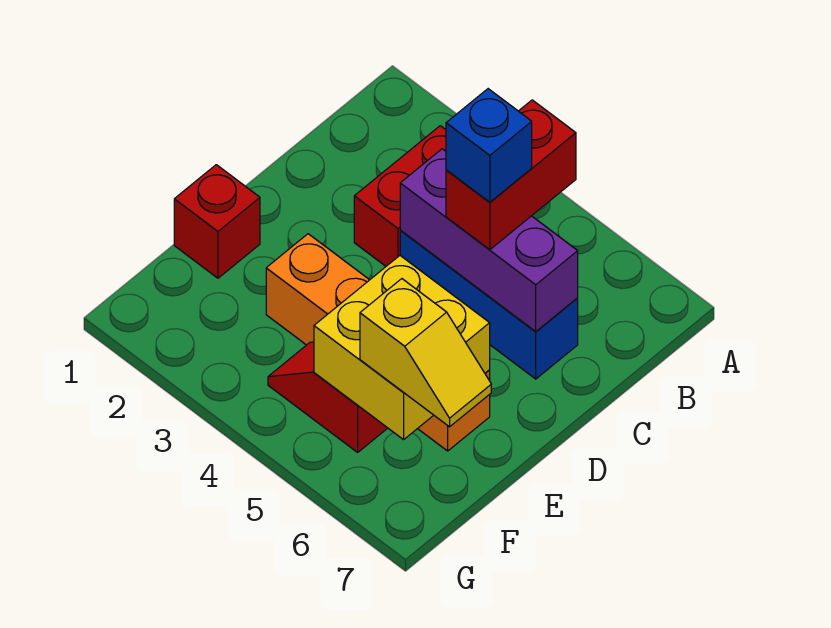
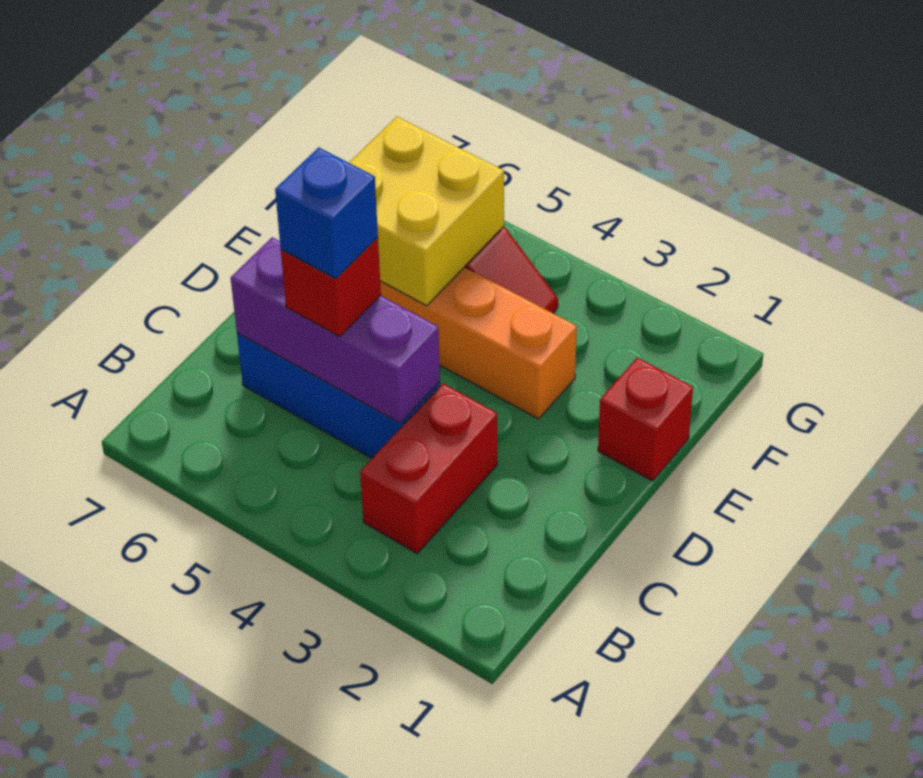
red 1x2 brick [446,100,576,250] -> red 1x1 brick [281,237,381,337]
yellow 1x2 slope [360,279,491,427] -> none

